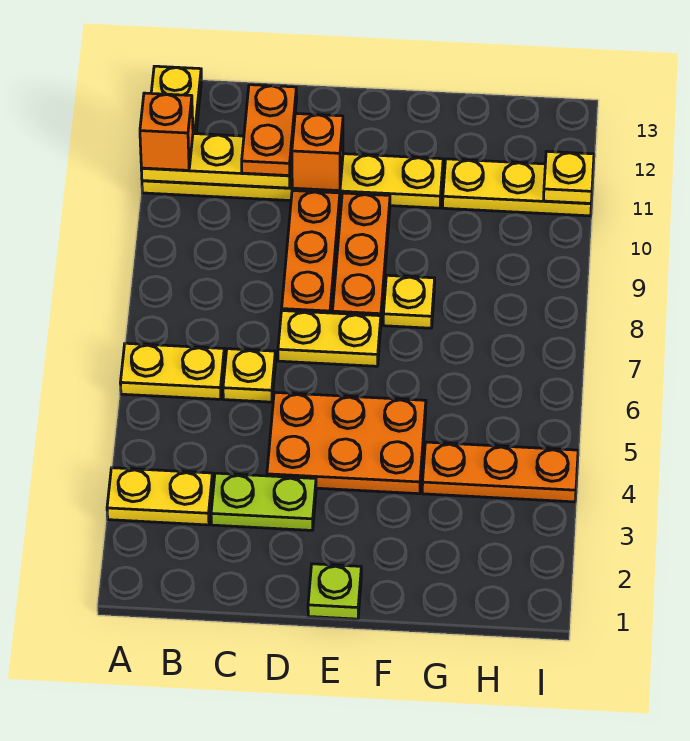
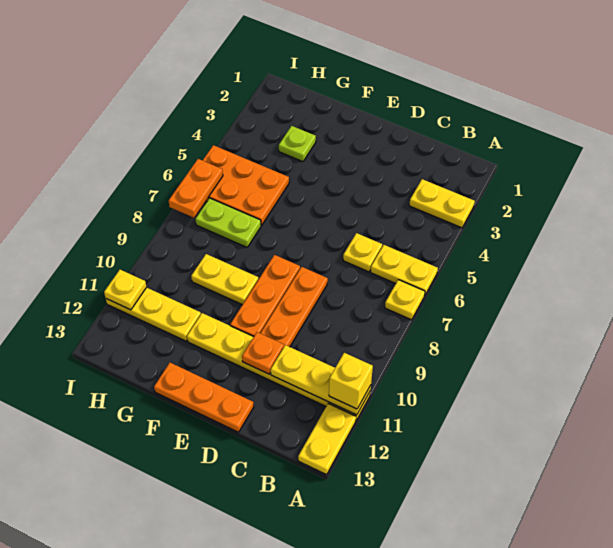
orange 1x1 brick [140,93,193,170] -> yellow 1x1 brick [329,353,373,409]
lime 1x2 plate [211,473,316,530] -> lime 1x2 plate moved to [196,198,261,247]
orange 1x2 plate [242,85,297,176] -> orange 1x2 plate moved to [169,159,223,218]
orange 2x3 plate [267,392,426,494] -> orange 2x3 plate moved to [203,145,289,225]
yellow 1x2 plate [278,311,381,366] -> yellow 1x2 plate moved to [191,254,259,305]
orange 1x1 brick [292,113,343,191] -> orange 1x1 plate [242,332,284,374]
lime 1x1 plate [308,564,361,619] -> lime 1x1 plate moved to [279,126,316,162]
yellow 1x1 plate [383,275,435,328] -> yellow 1x1 plate moved to [385,280,425,320]
orange 1x3 plate [422,442,578,502] -> orange 1x3 plate moved to [154,363,254,432]

